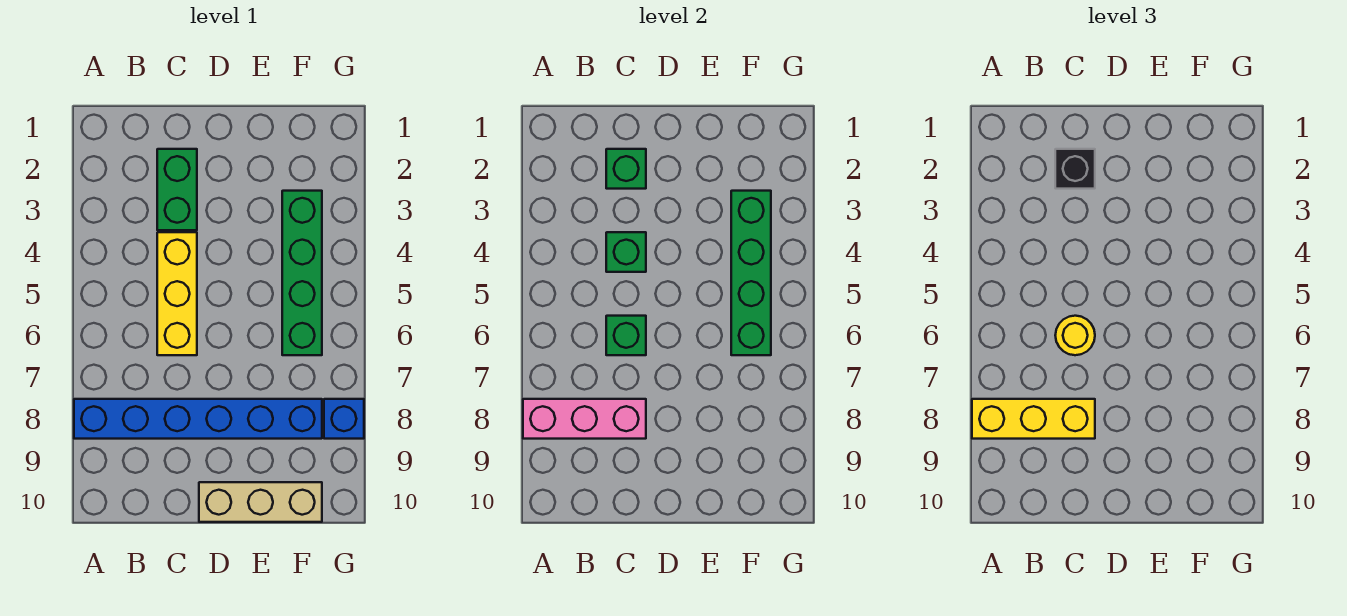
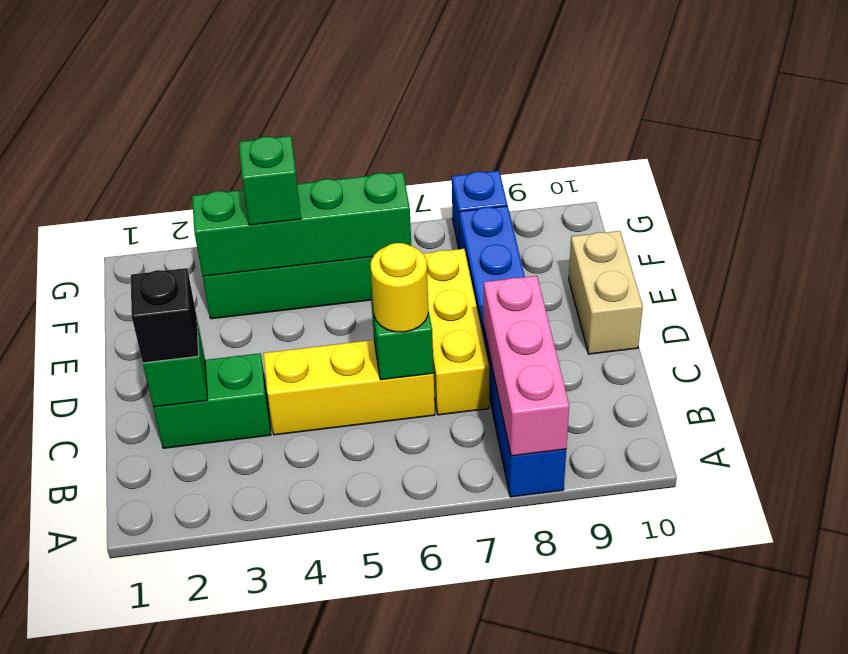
yellow 1x3 brick [972,399,1095,439] -> yellow 1x3 brick moved to [423,249,489,415]
green 1x1 brick [606,232,646,272] -> green 1x1 brick moved to [239,136,301,225]
tan 1x3 brick [199,482,322,522] -> tan 1x2 brick [569,231,643,354]

